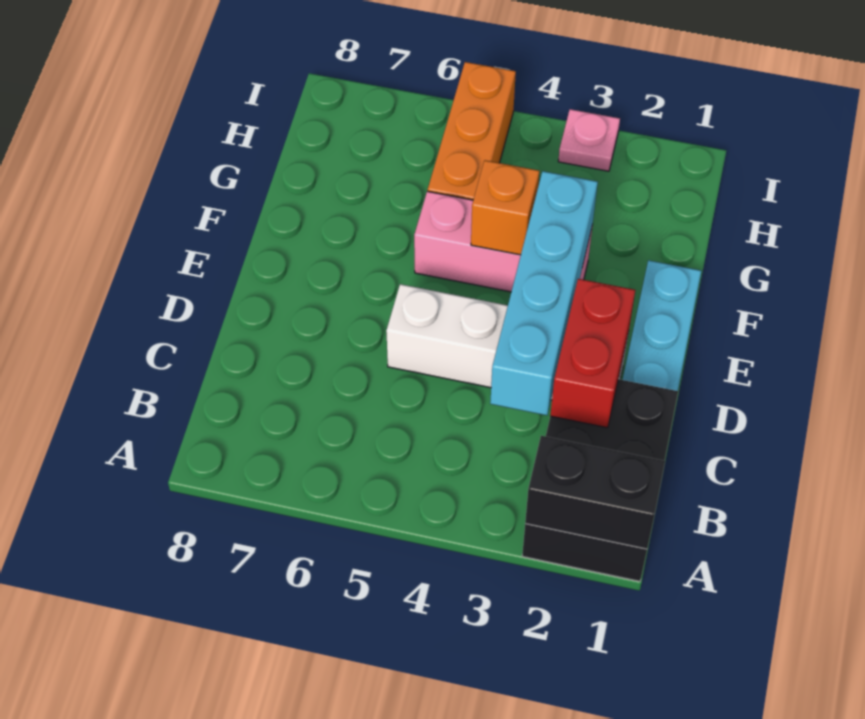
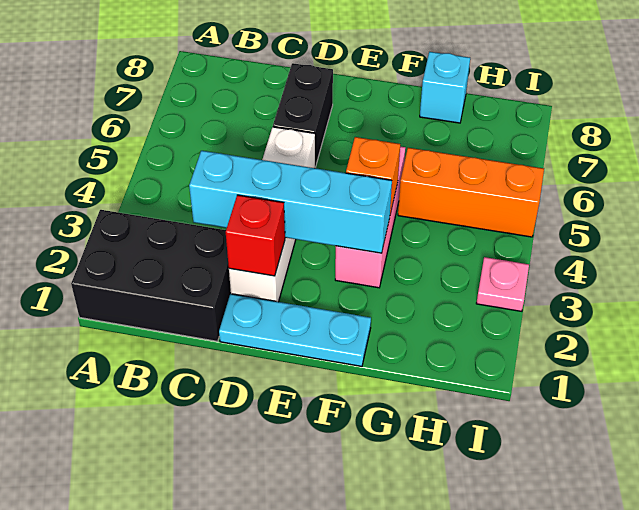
black 1x2 brick [525,436,665,549] -> black 1x2 brick moved to [273,63,333,167]
red 1x2 brick [550,279,635,428] -> red 1x1 brick [226,195,285,276]
none -> cyan 1x1 brick [420,52,470,123]

